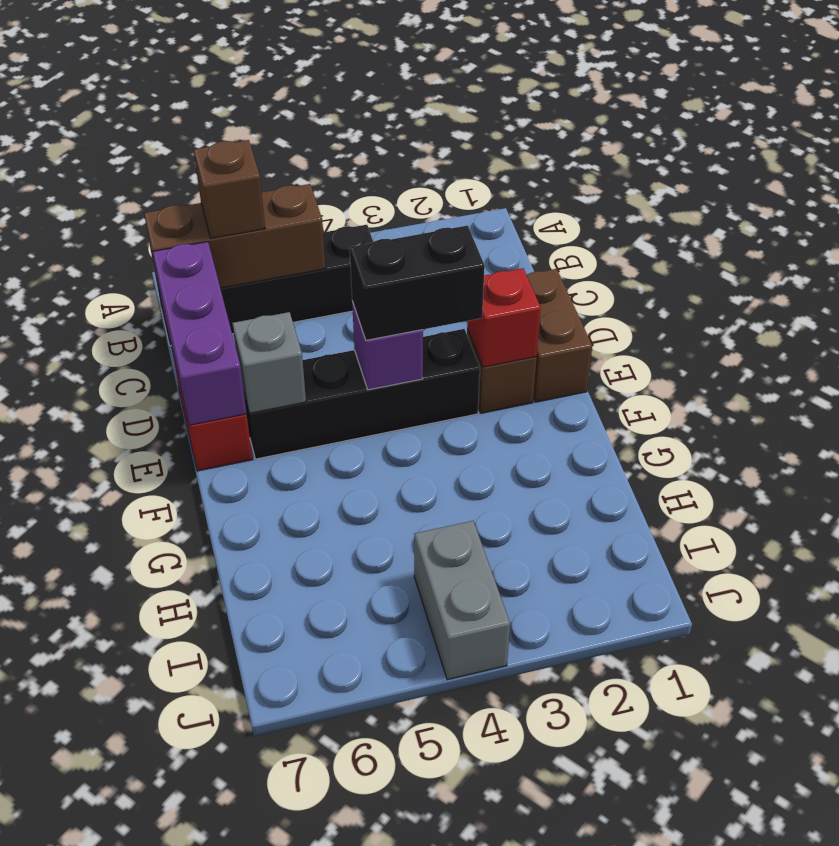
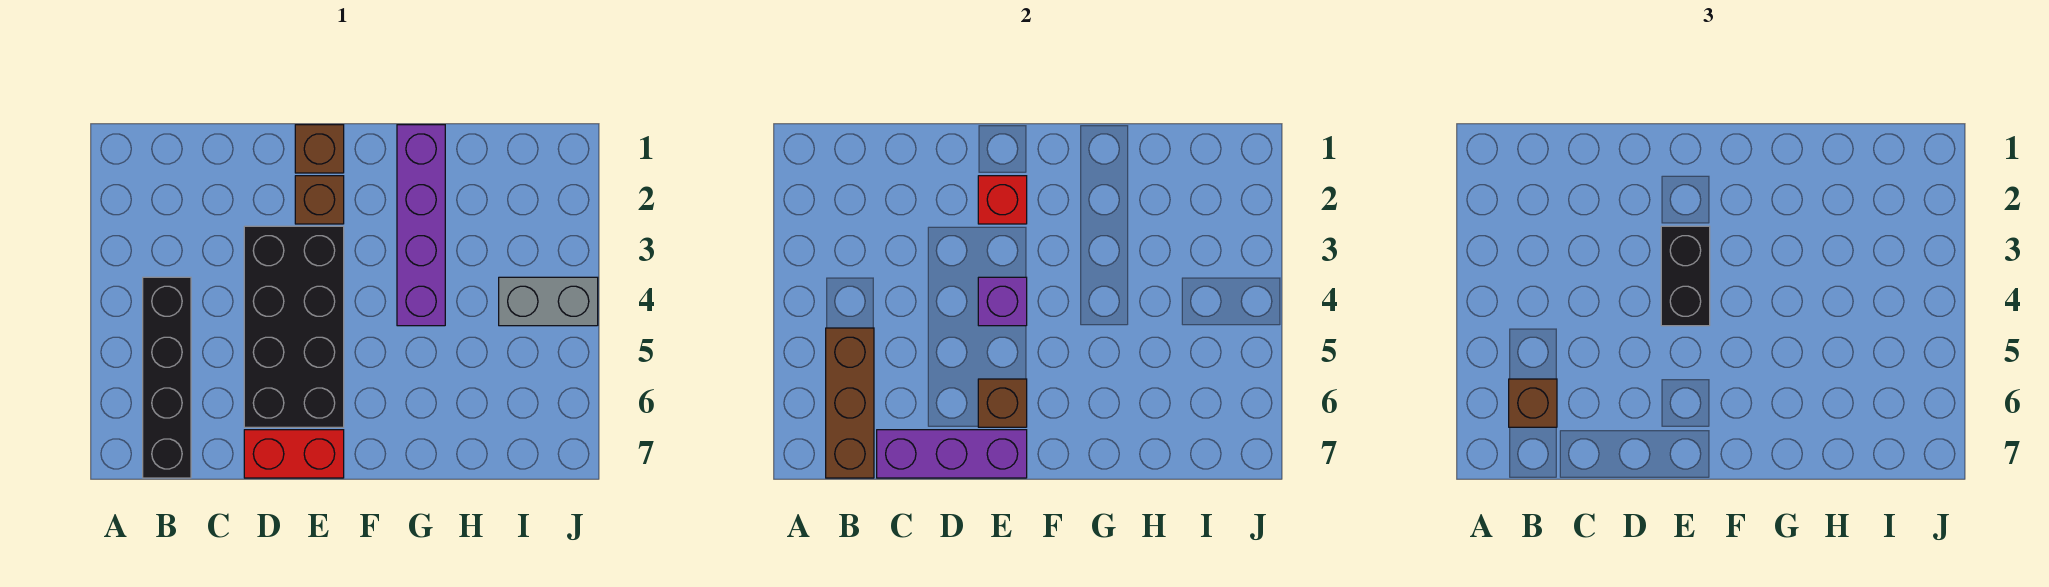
brown 1x2 brick [526,269,592,402] -> brown 1x1 brick [295,125,344,173]
black 1x4 brick [244,329,480,459] -> black 2x4 brick [244,226,344,427]
grey 1x1 brick [232,312,306,413] -> brown 1x1 brick [978,379,1027,427]
none -> purple 1x4 brick [397,125,445,326]

